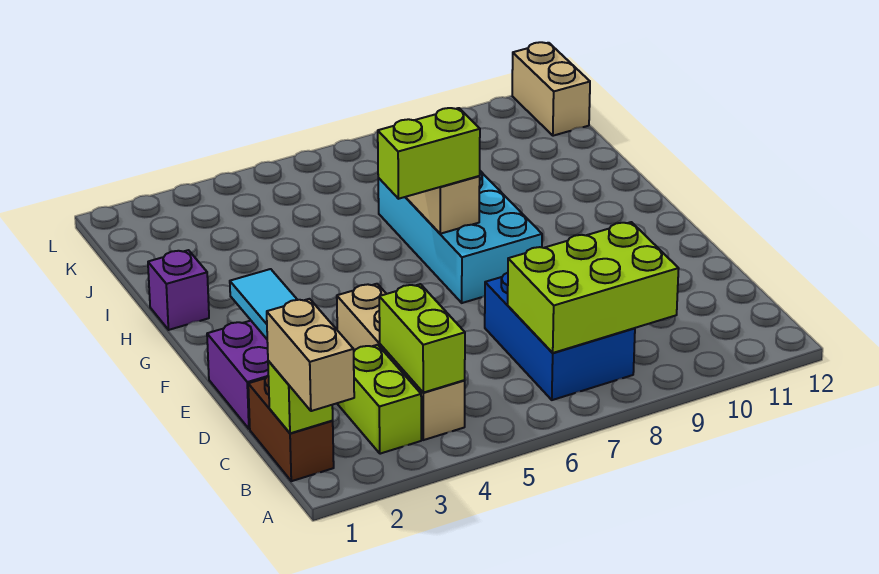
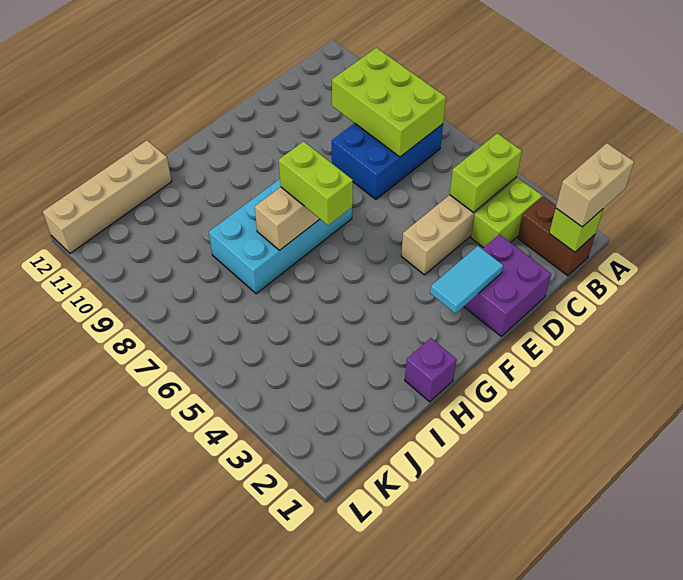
brown 1x2 brick [248,376,334,481] -> brown 1x2 brick turned to [518,197,595,276]
tan 1x2 brick [512,42,590,136] -> tan 1x4 brick [43,141,172,253]

